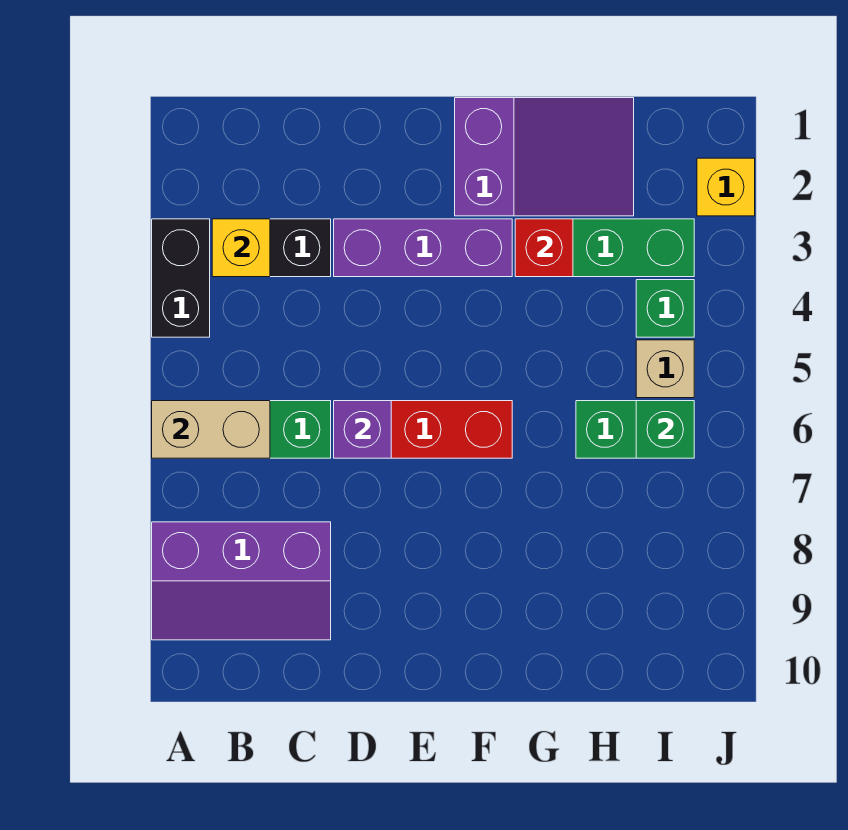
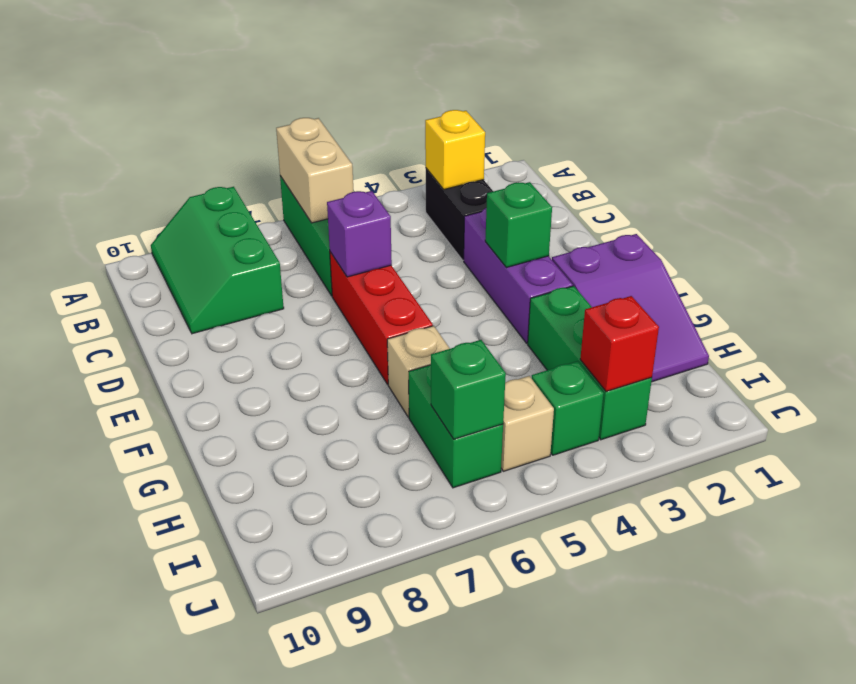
black 1x2 brick [152,219,210,337] -> none
purple 2x3 slope [152,522,331,640] -> green 2x3 slope [151,187,284,334]
none -> green 1x1 brick [485,182,552,268]
red 1x1 brick [515,219,573,277] -> red 1x1 brick moved to [580,296,659,392]
none -> tan 1x1 brick [387,326,450,417]
yellow 1x1 brick [697,158,755,216] -> none

